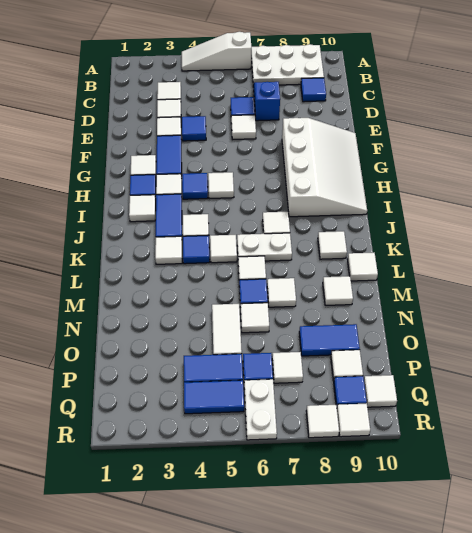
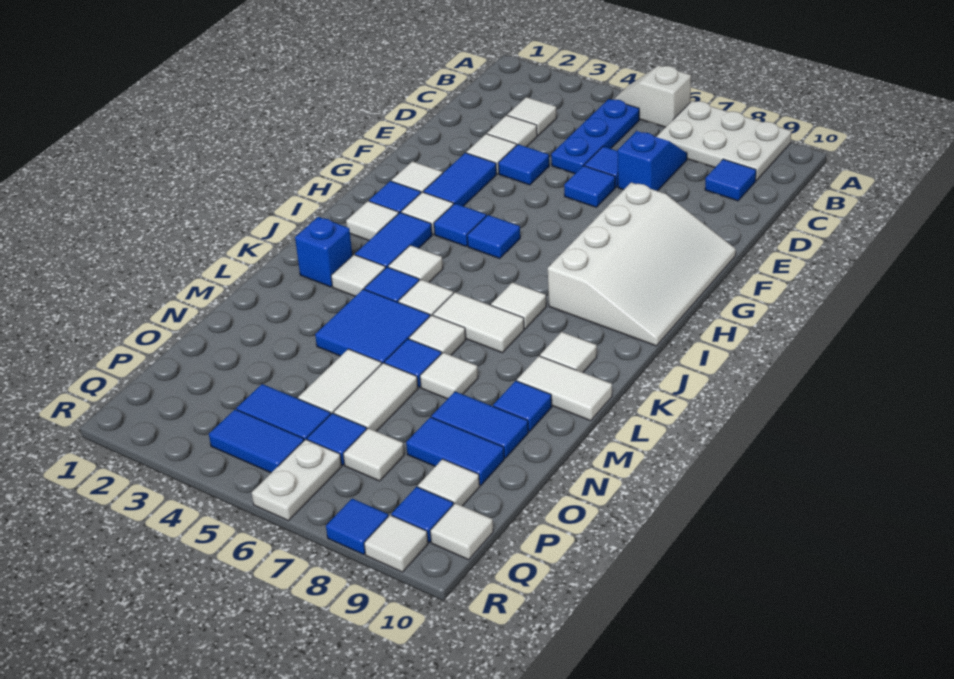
white 1x3 slope [182,32,251,71] -> white 1x2 slope [615,66,691,127]
none -> blue 1x3 plate [551,99,639,174]
white 1x1 tile [231,115,256,139] -> blue 1x1 tile [564,166,615,207]
white 1x1 tile [208,172,234,199] -> blue 1x1 tile [467,215,520,259]
none -> blue 1x1 brick [295,217,352,287]
white 1x2 plate [237,233,292,261] -> white 1x2 tile [433,292,524,353]
none -> blue 2x2 tile [315,289,430,363]
white 1x1 tile [347,253,378,281] -> white 1x2 tile [517,356,612,421]
white 1x1 tile [323,276,353,305] -> blue 1x1 tile [493,381,552,432]
white 1x1 tile [241,303,269,333] -> white 1x2 tile [333,363,418,431]
none -> blue 1x2 tile [432,392,528,458]
white 1x1 tile [306,405,339,438] -> blue 1x1 tile [326,499,388,555]

